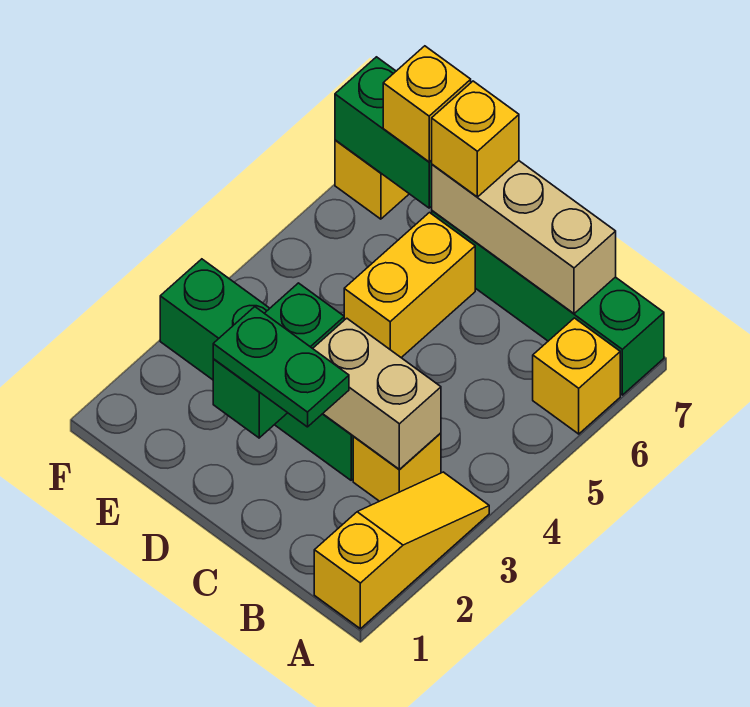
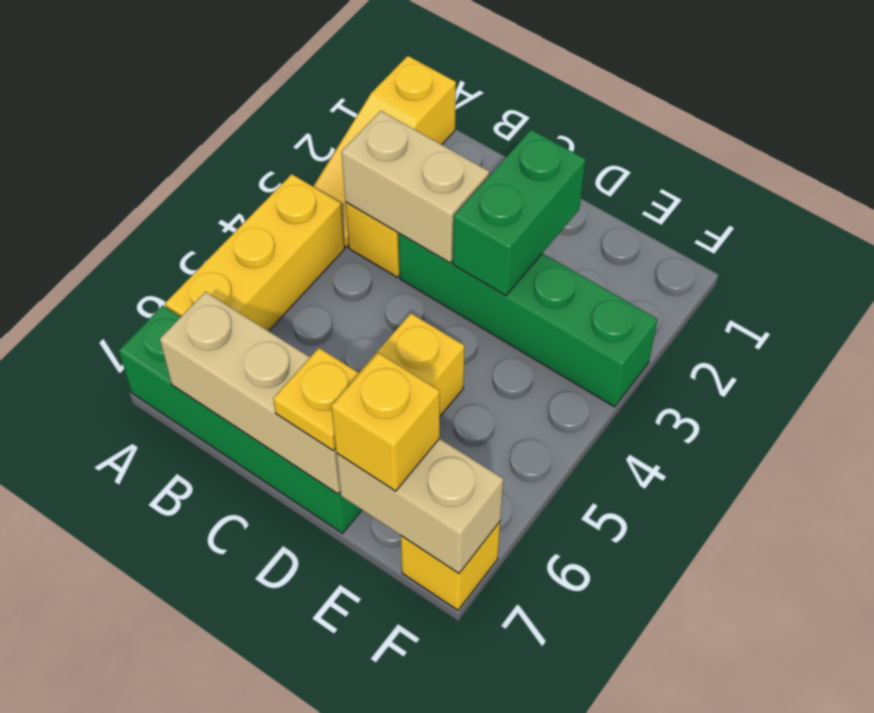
yellow 1x1 brick [533,318,620,434] -> yellow 1x3 brick [165,174,345,331]
green 1x2 plate [213,307,349,427] -> none
yellow 1x1 brick [432,81,519,197] -> yellow 1x1 plate [273,348,359,451]
green 1x2 brick [335,57,432,208] -> tan 1x2 brick [336,439,503,573]

